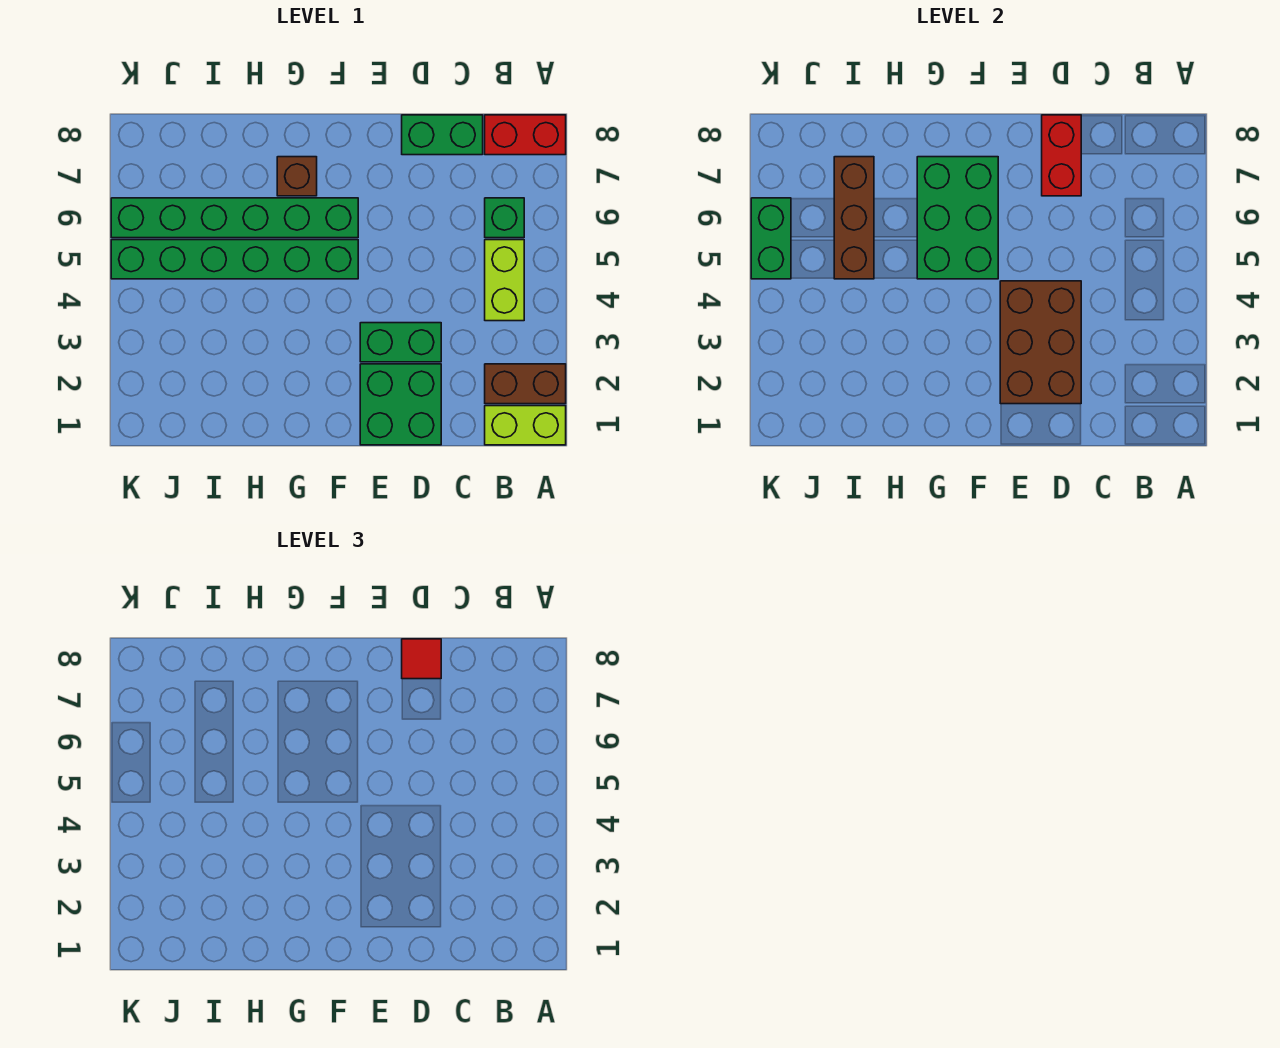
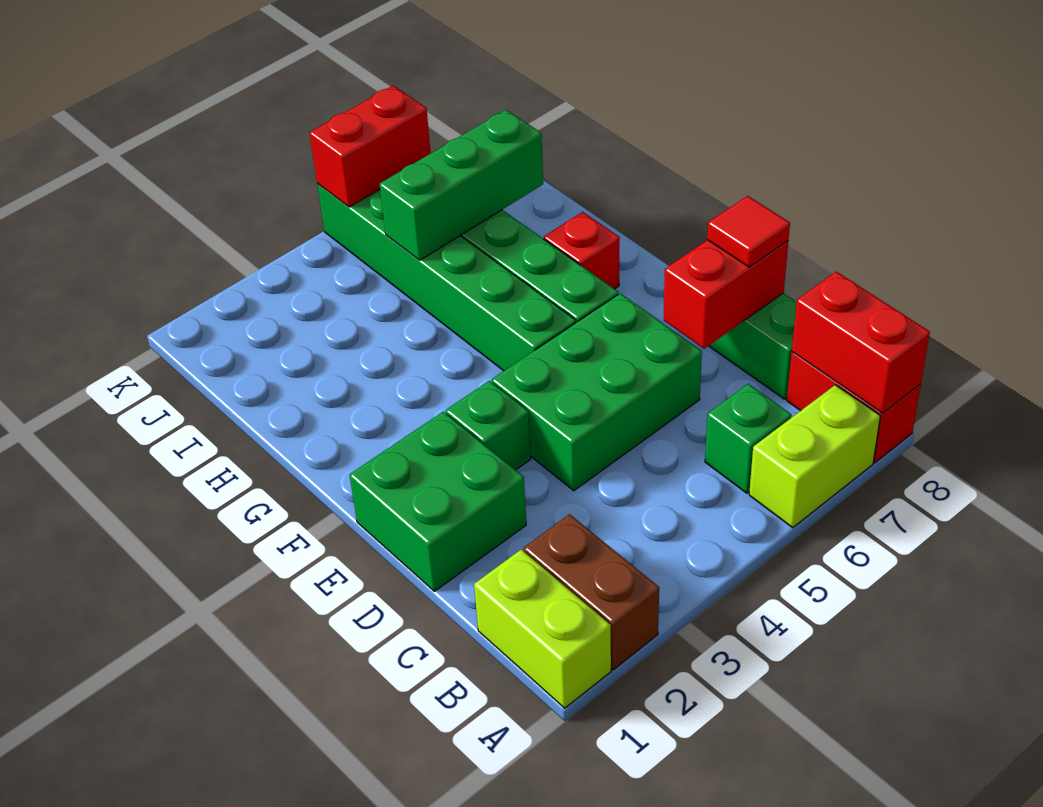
none -> red 1x2 brick [792,272,930,413]
lime 1x2 brick [485,240,524,321] -> lime 1x2 brick moved to [749,385,880,528]
brown 2x3 brick [1000,281,1081,404] -> none
green 1x2 brick [360,323,441,362] -> green 1x1 brick [446,381,531,470]
green 2x3 brick [917,157,998,279] -> green 2x3 brick moved to [492,293,702,491]
brown 1x1 brick [277,157,317,196] -> red 1x1 brick [544,212,620,289]
brown 1x3 brick [834,157,874,279] -> green 1x3 brick [380,110,543,260]
green 1x2 brick [751,198,791,279] -> red 1x2 brick [310,85,431,207]

